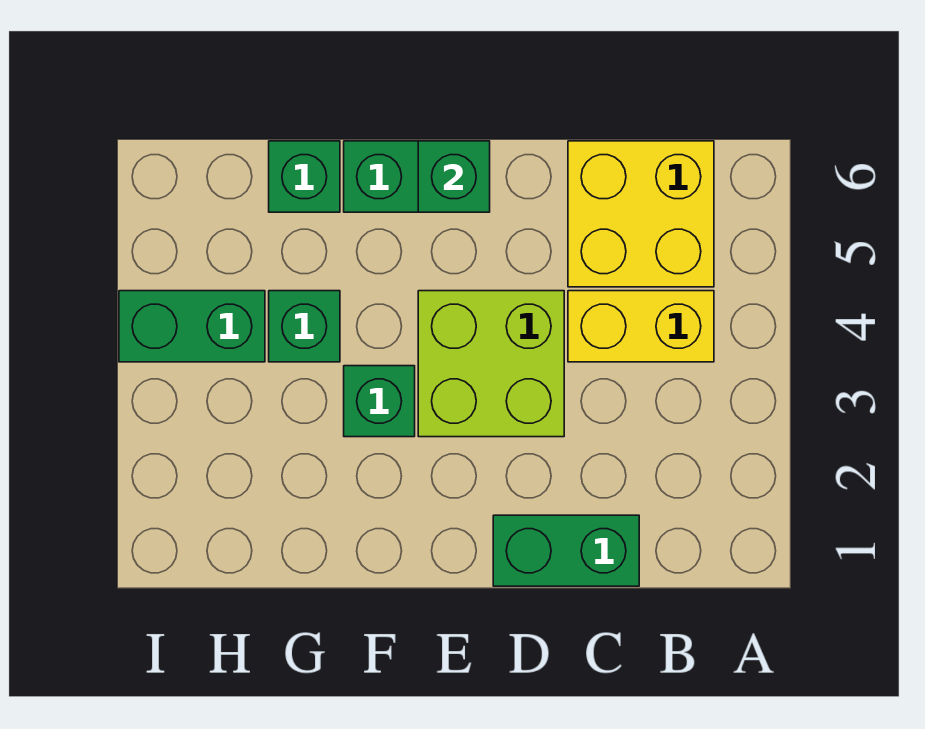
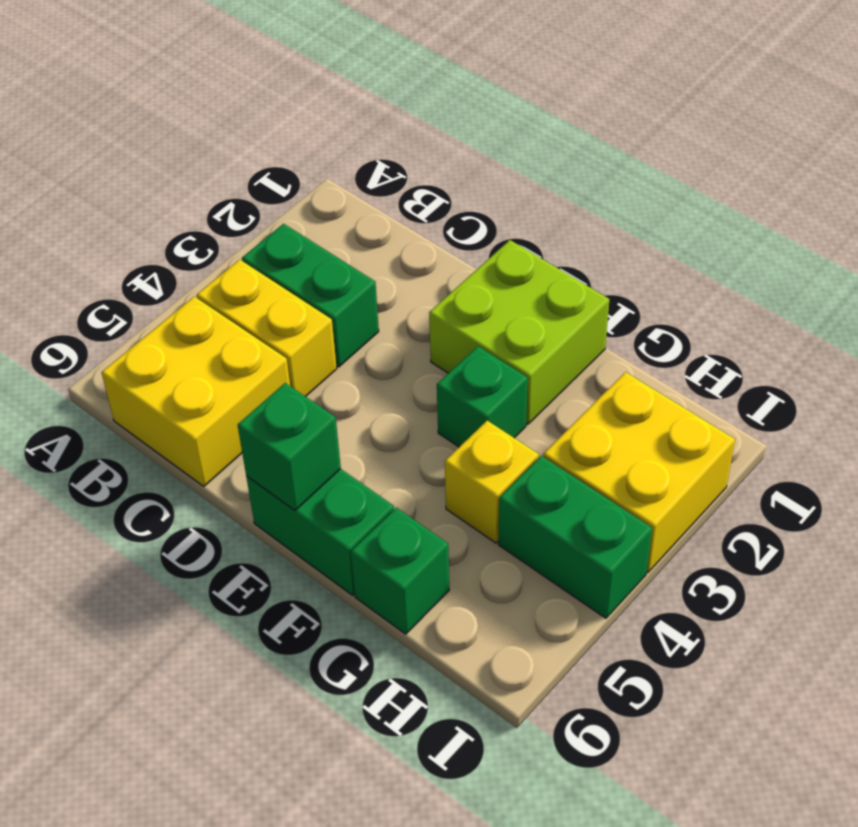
green 1x2 brick [493,515,639,586] -> green 1x2 brick moved to [242,224,379,367]
lime 2x2 brick [418,291,564,437] -> lime 2x2 brick moved to [429,240,609,424]
green 1x1 brick [269,291,340,362] -> yellow 1x1 brick [445,421,539,543]
none -> yellow 2x2 brick [543,372,735,572]

